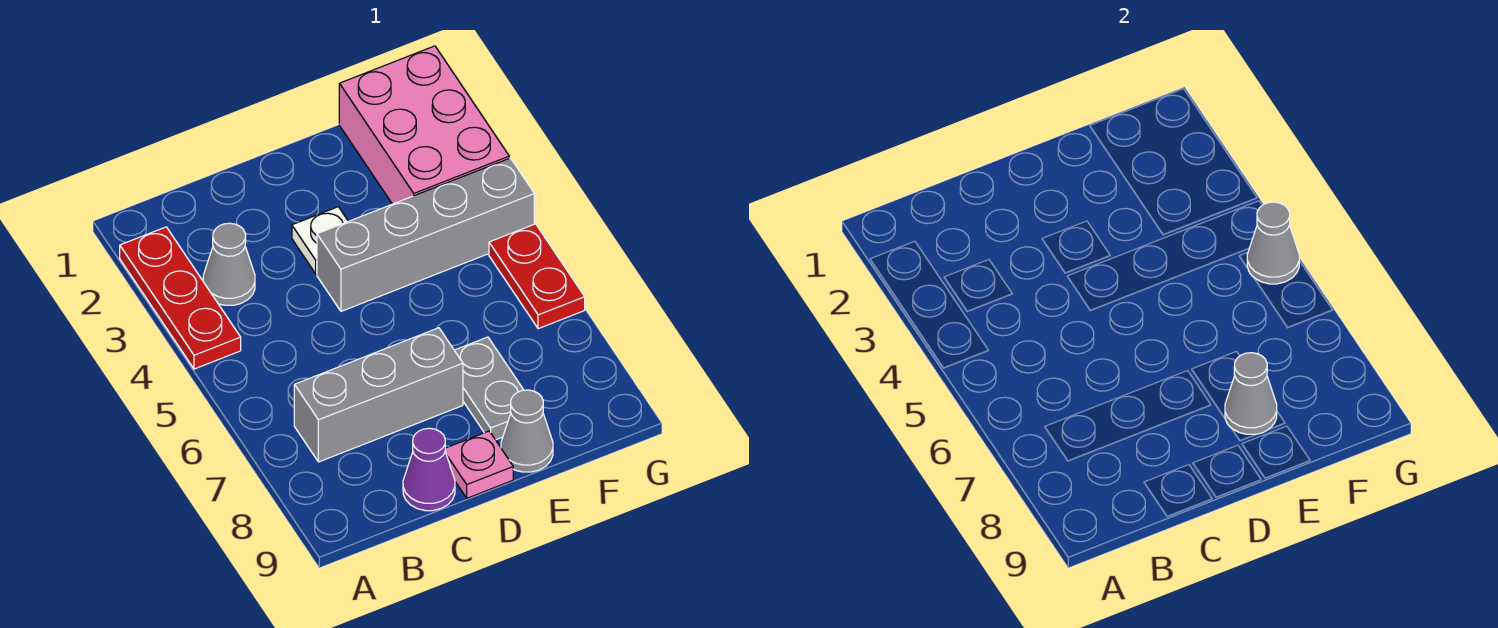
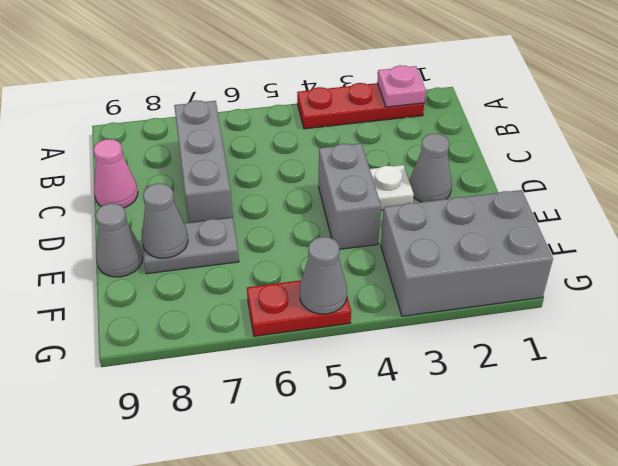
grey 1x1 cone [203,223,255,305] -> grey 1x1 cone moved to [410,133,452,202]
purple 1x1 cone [403,428,455,511] -> pink 1x1 cone [93,139,138,208]
grey 1x4 brick [317,158,534,311] -> grey 1x2 brick [319,143,381,249]
pink 1x1 plate [445,431,513,498] -> pink 1x1 plate moved to [377,65,426,107]
pink 2x3 brick [339,46,509,204] -> grey 2x3 brick [381,190,553,316]

